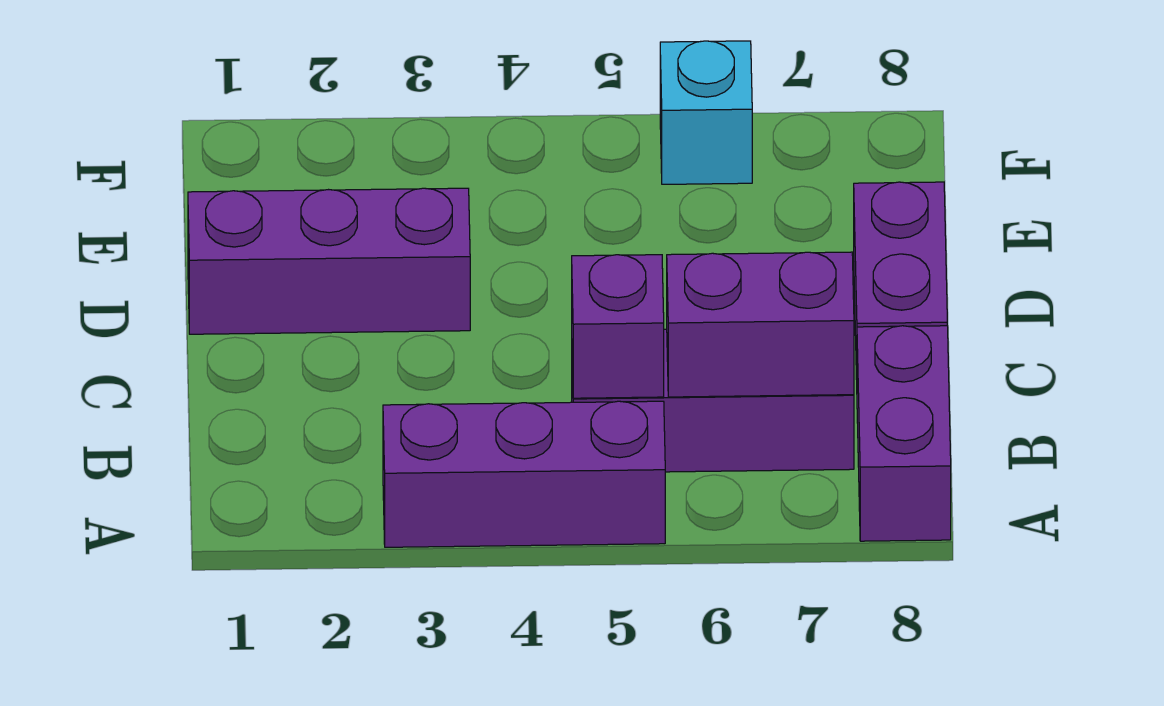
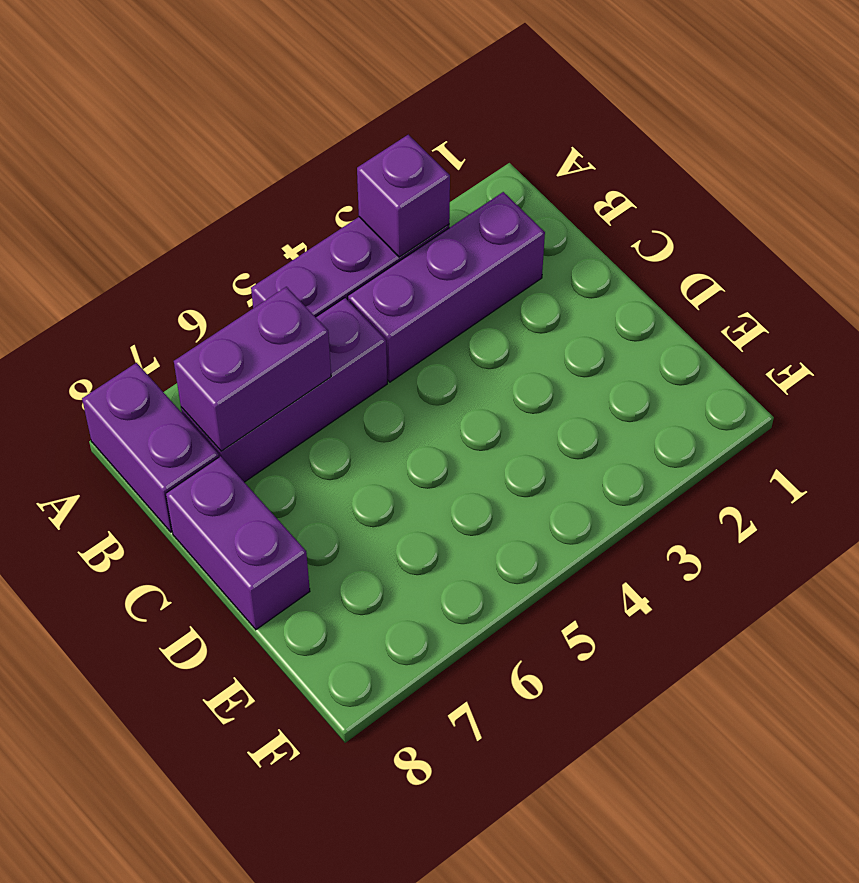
purple 1x1 brick [572,255,664,398] -> purple 1x1 brick moved to [357,135,450,257]
purple 1x3 brick [188,188,470,334] -> purple 1x3 brick moved to [348,192,545,382]
cyan 1x1 brick [660,41,752,184] -> none

